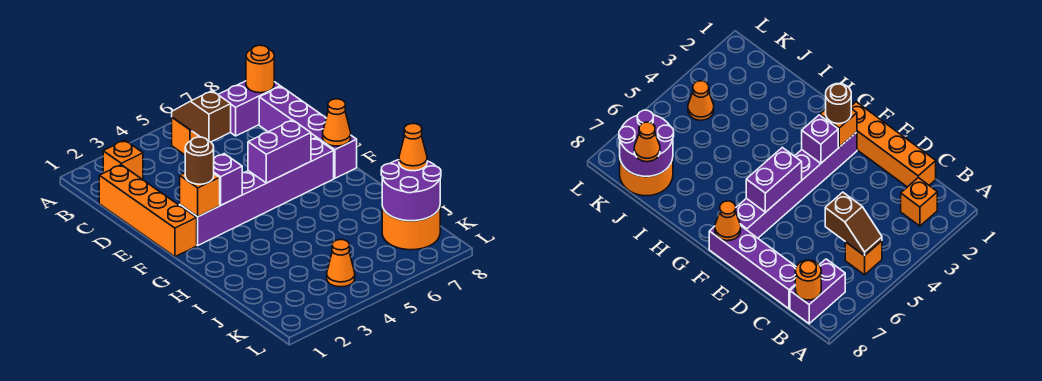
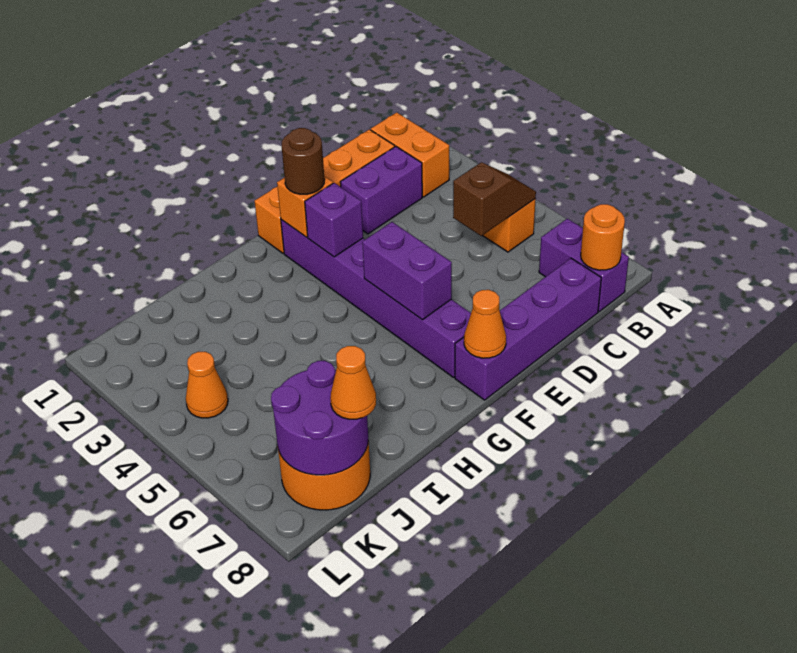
orange 1x1 brick [103,140,143,180] -> orange 1x2 brick [371,112,449,197]
none -> purple 1x2 brick [340,147,422,234]

